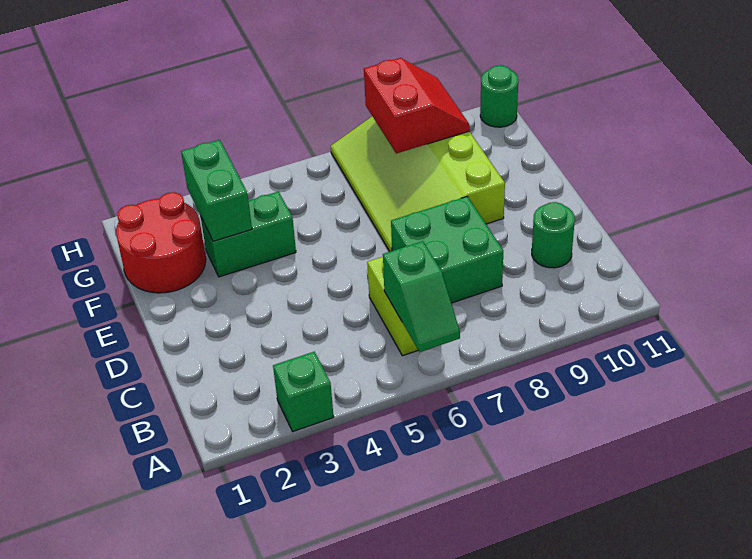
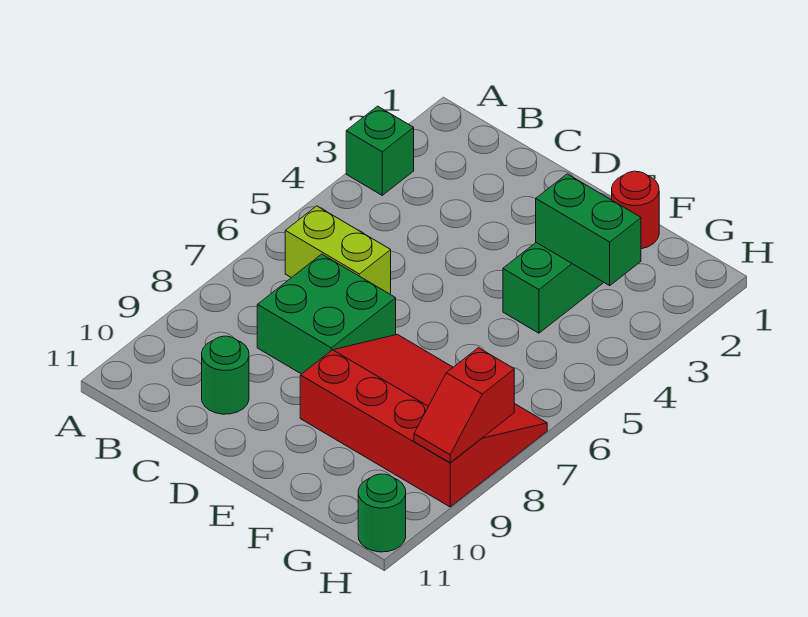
green 1x2 slope [383,241,460,352] -> none
lime 3x4 slope [331,116,505,252] -> red 3x4 slope [300,335,547,507]
red 2x2 round brick [116,192,206,293] -> red 1x1 round brick [612,171,659,249]
red 2x2 slope [364,58,470,154] -> red 1x2 slope [414,348,514,463]

